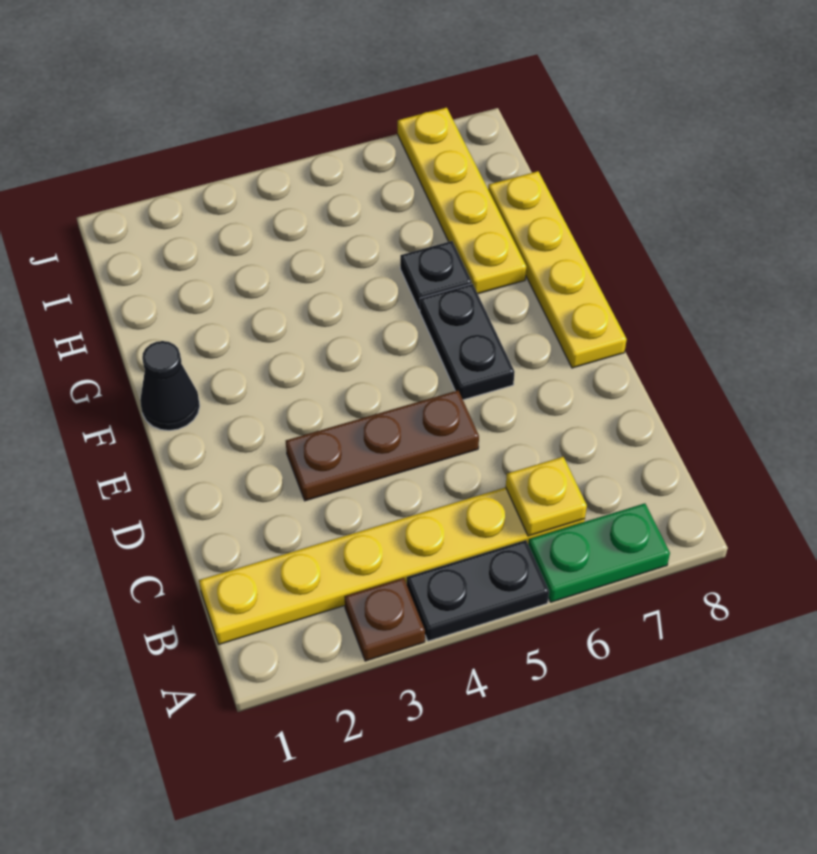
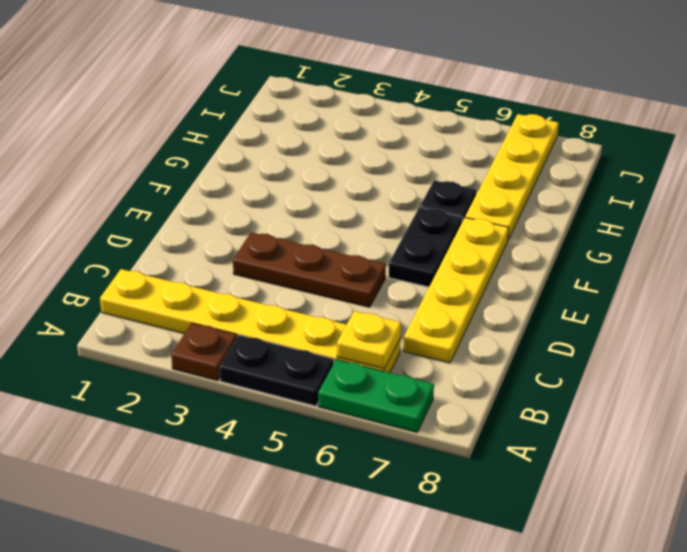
yellow 1x4 plate [488,171,627,368] -> yellow 1x4 plate moved to [403,218,509,363]
black 1x1 cone [140,341,200,431] -> none

